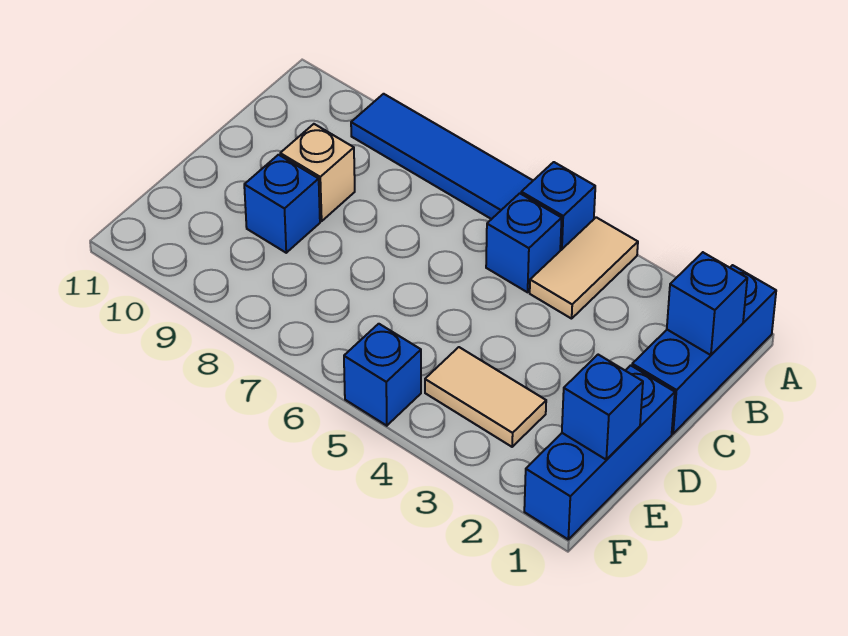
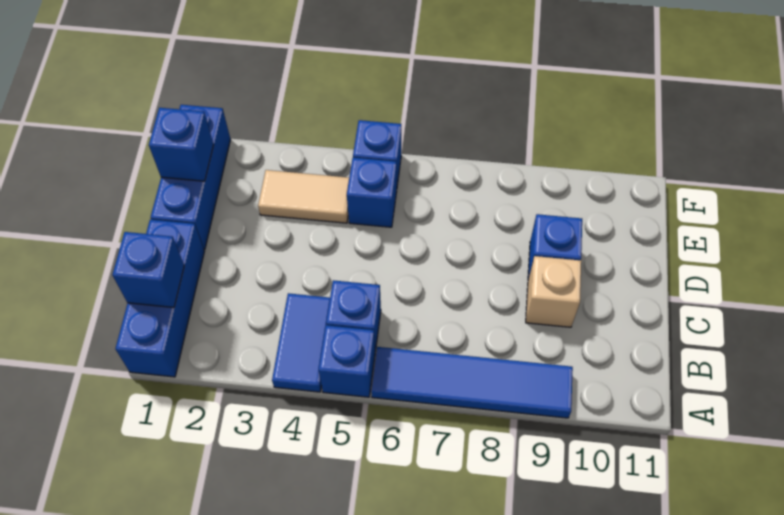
tan 1x2 tile [530,217,638,319] -> blue 1x2 tile [272,293,330,392]
none -> blue 1x1 brick [347,158,397,227]

